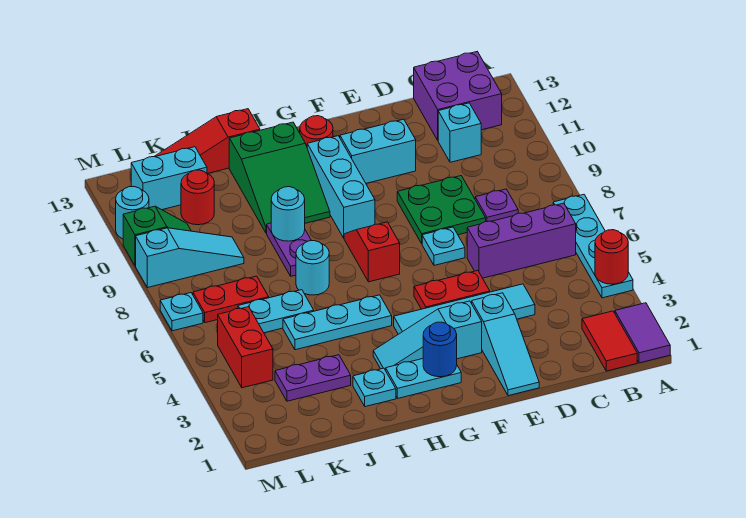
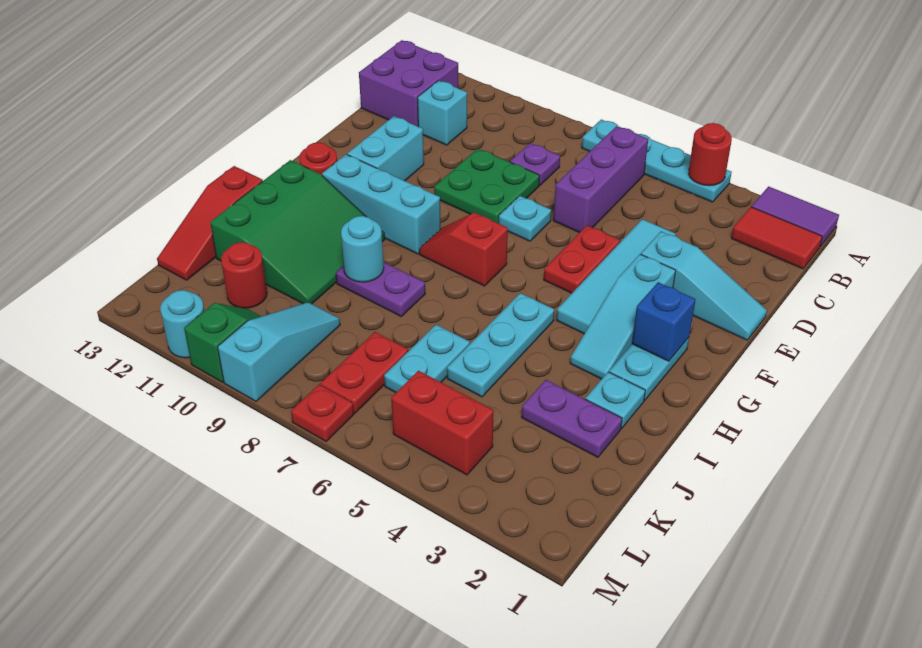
blue 1x1 round brick [423,322,457,377] -> blue 1x1 brick [632,282,696,361]
green 2x3 slope [229,122,330,233] -> green 3x3 slope [210,160,385,304]
cyan 1x1 round brick [296,241,329,295] -> none
purple 1x2 plate [275,355,351,401] -> purple 1x2 plate turned to [521,380,622,457]
cyan 1x2 brick [131,147,207,210] -> none
cyan 1x1 plate [160,293,203,331] -> red 1x1 plate [291,384,354,441]

